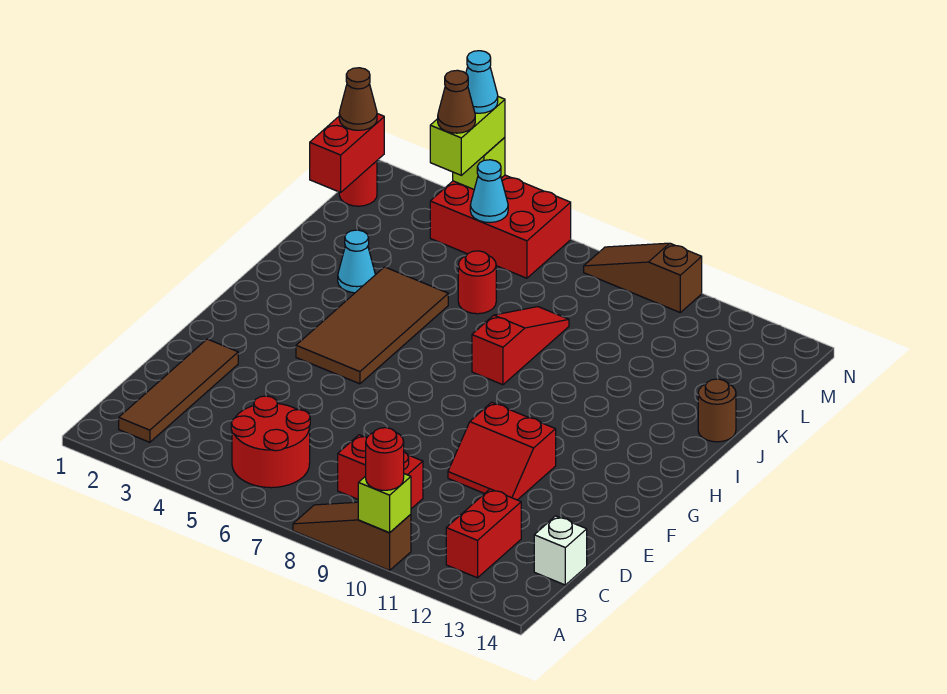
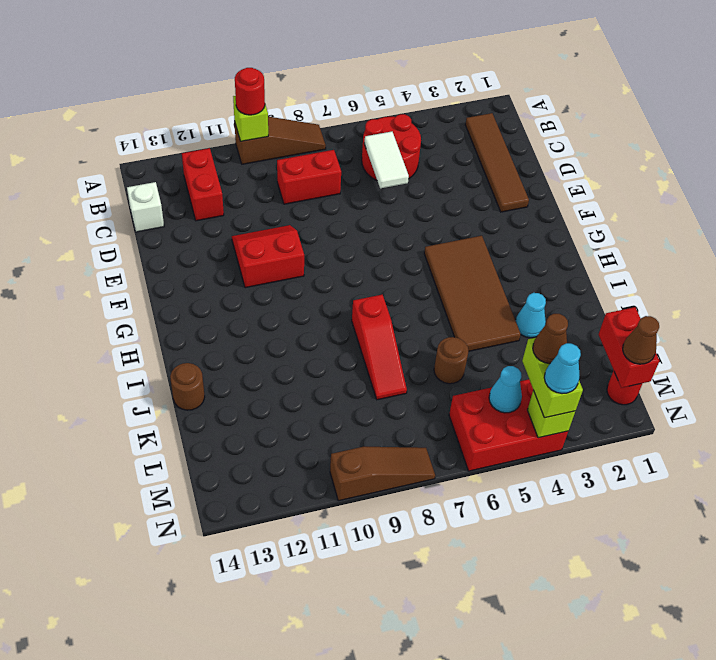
none -> white 1x2 tile [364,132,409,188]
red 1x1 round brick [458,251,496,314] -> brown 1x1 round brick [434,337,469,384]

